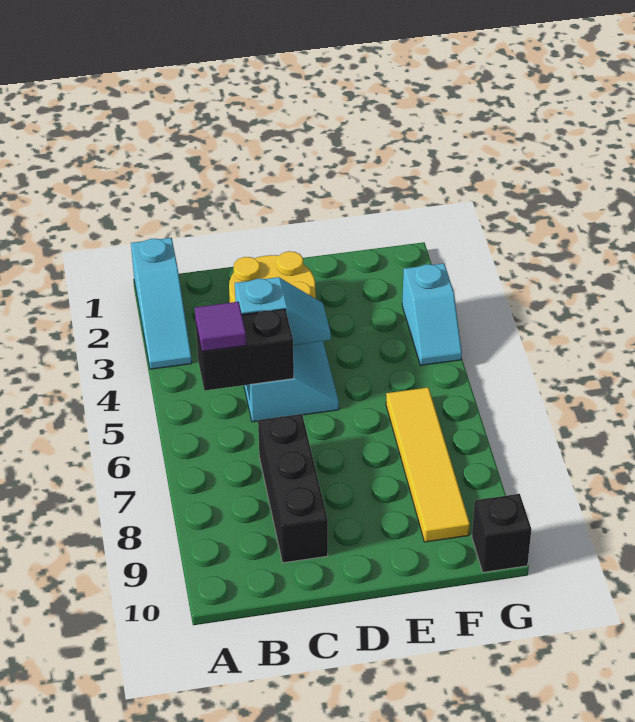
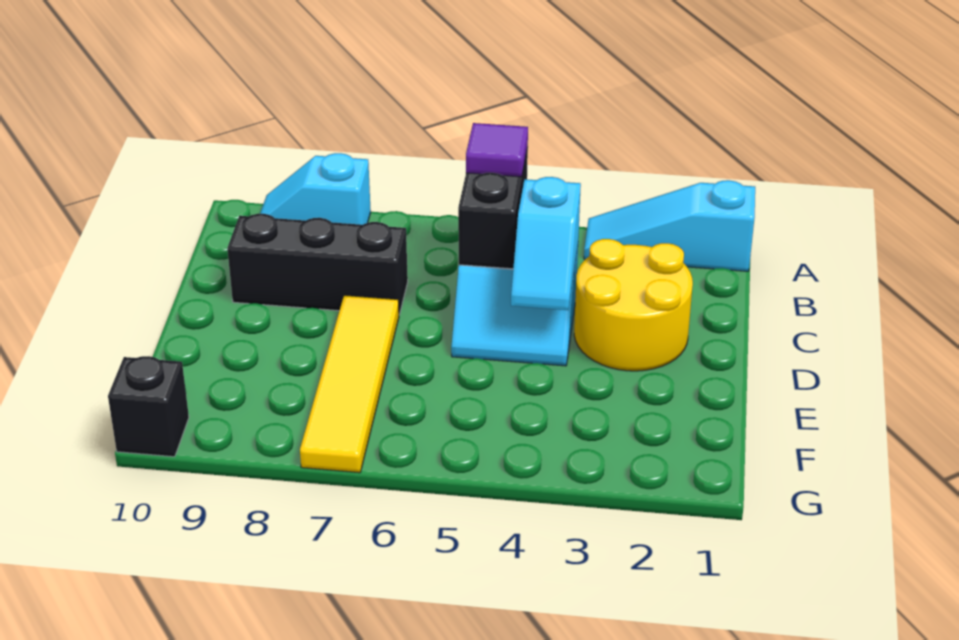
yellow 1x4 tile [386,387,470,542] -> yellow 1x4 tile turned to [300,295,399,473]
cyan 1x2 slope [402,263,462,365] -> cyan 1x2 slope moved to [260,153,371,225]

